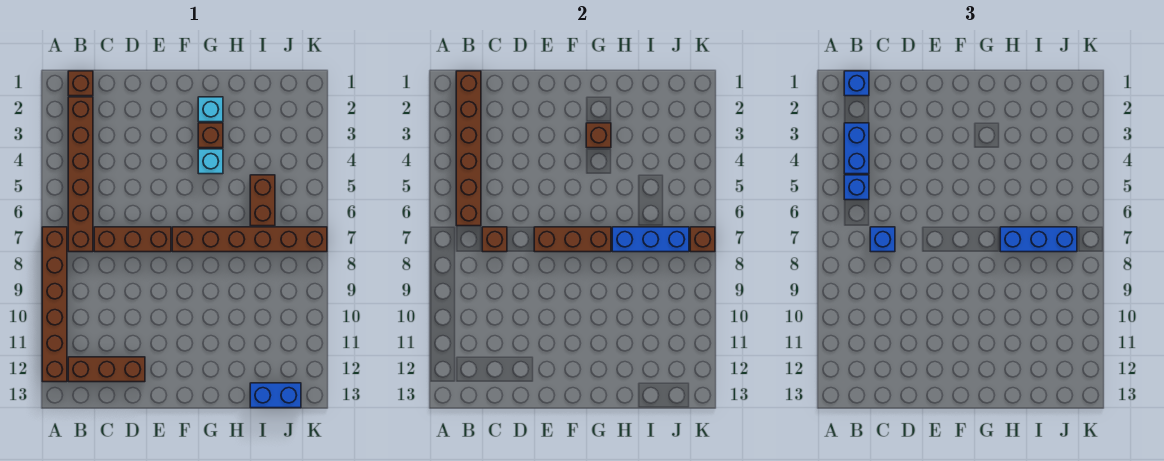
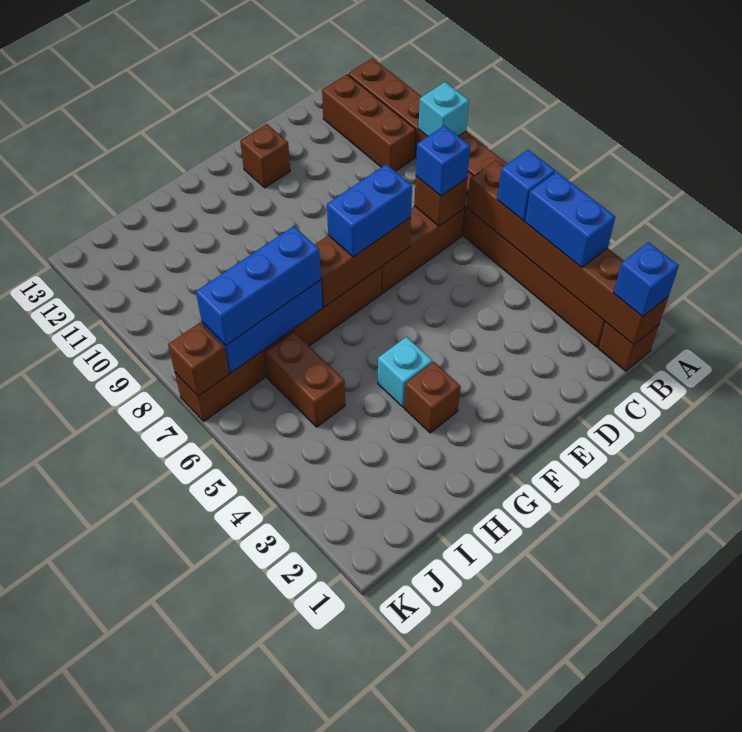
brown 1x3 brick [68,357,145,382] -> brown 1x3 brick turned to [322,74,416,171]
cyan 1x1 brick [198,97,223,122] -> cyan 1x1 brick moved to [418,82,469,136]
brown 1x1 brick [586,123,611,148] -> brown 1x1 brick moved to [240,124,290,188]
blue 1x2 brick [250,383,301,408] -> blue 1x2 brick moved to [327,164,412,257]

